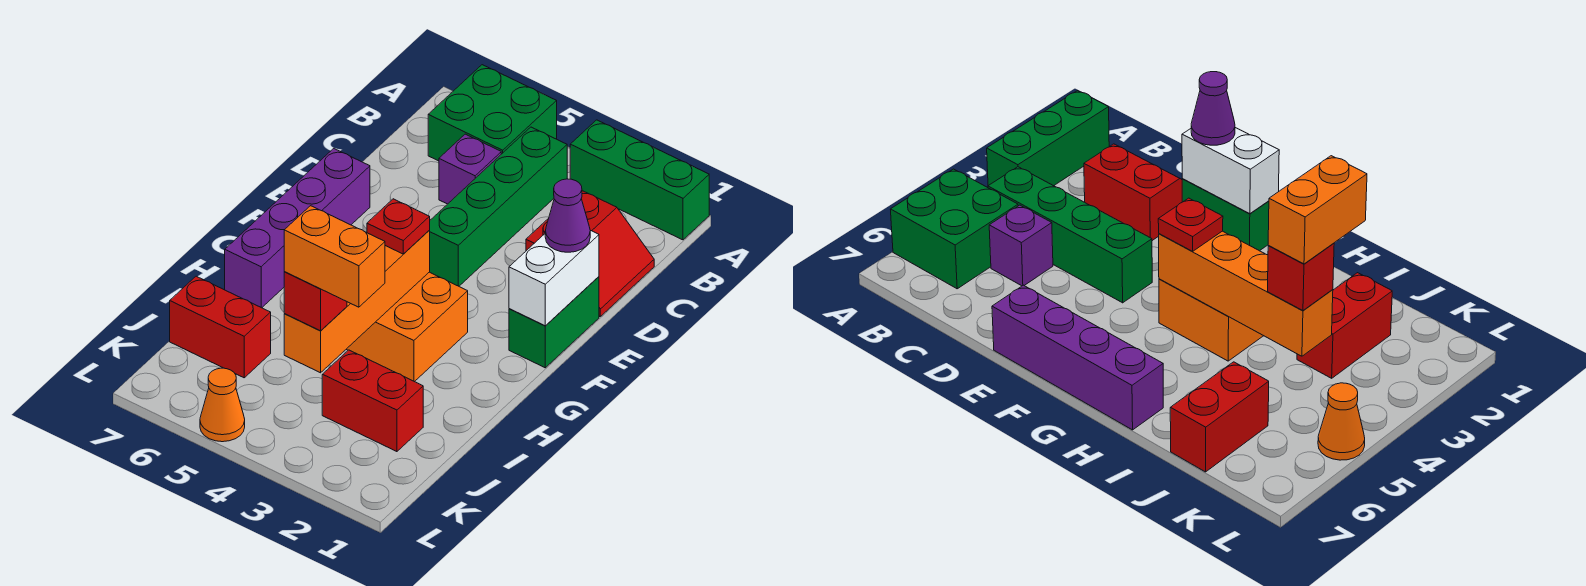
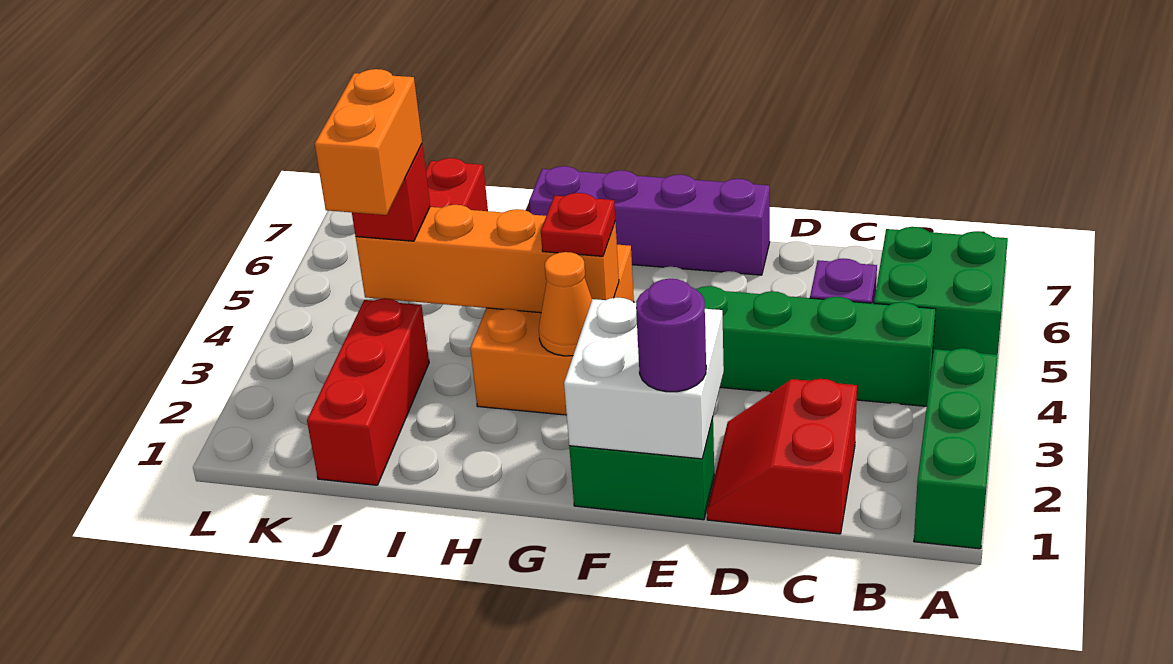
red 2x2 slope [526,191,654,316] -> red 2x2 slope turned to [707,379,857,534]
white 1x2 brick [509,230,599,326] -> white 2x2 brick [564,298,724,459]
purple 1x1 cone [545,179,590,252] -> purple 1x1 round brick [636,279,706,392]
orange 2x2 brick [346,272,468,382] -> orange 2x3 brick [470,245,634,415]
red 1x2 brick [322,350,423,452] -> red 1x3 brick [307,298,429,485]
orange 1x1 cone [200,368,245,442] -> orange 1x1 cone moved to [539,252,592,356]

